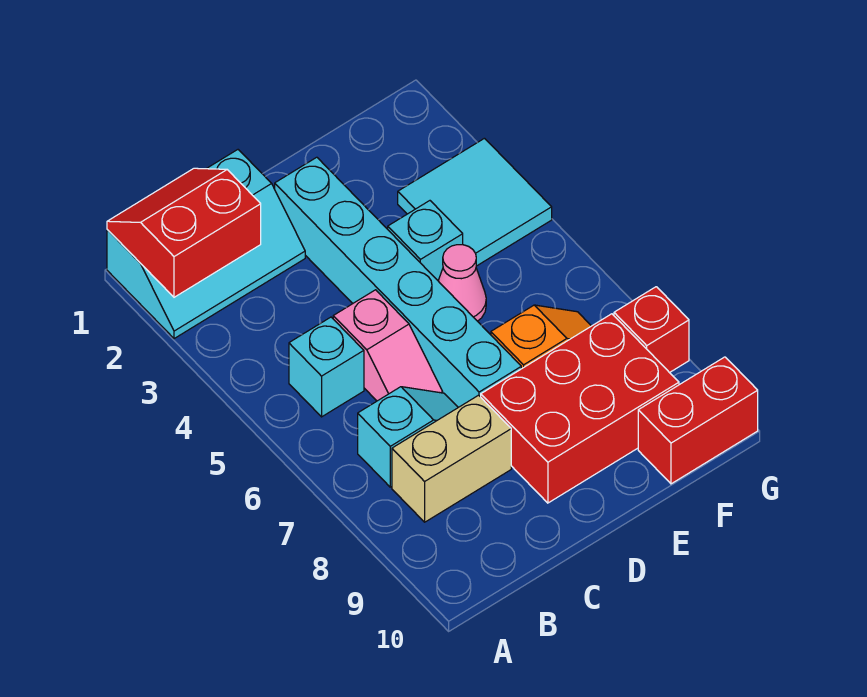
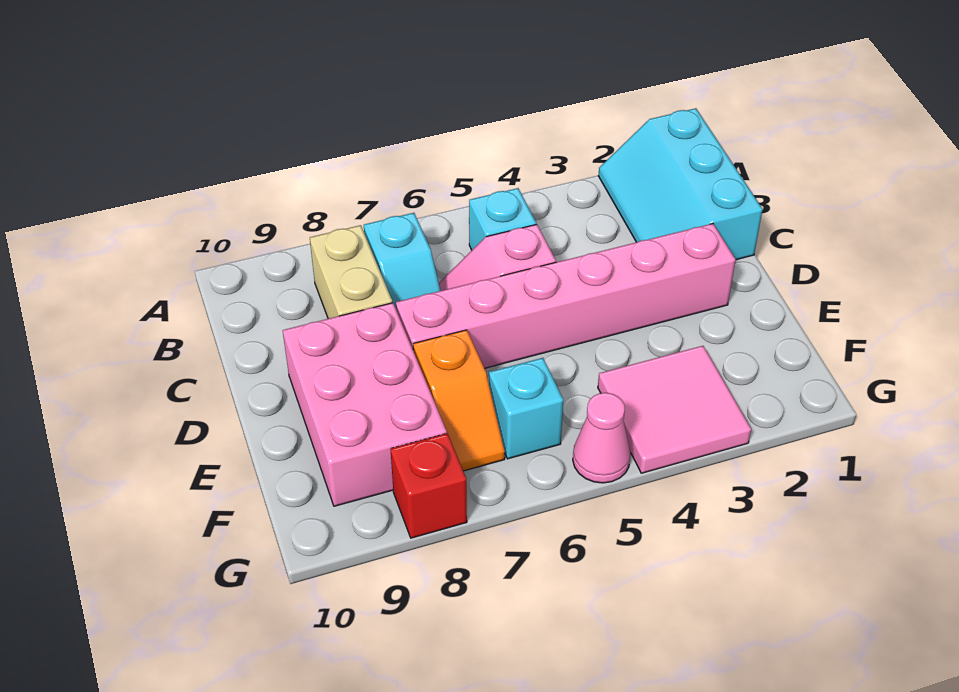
red 2x2 slope [107,168,261,297] -> none
cyan 1x6 brick [275,157,521,407] -> pink 1x6 brick [396,224,736,368]
red 2x3 brick [481,314,679,503] -> pink 2x3 brick [283,303,447,506]
cyan 1x1 brick [388,201,463,280] -> cyan 1x1 brick moved to [489,358,563,459]
pink 1x1 cone [438,245,486,321] -> pink 1x1 cone moved to [573,393,631,483]
cyan 2x2 tile [398,138,552,266] -> pink 2x2 tile [598,346,751,473]
red 1x2 brick [638,357,758,484] -> none

